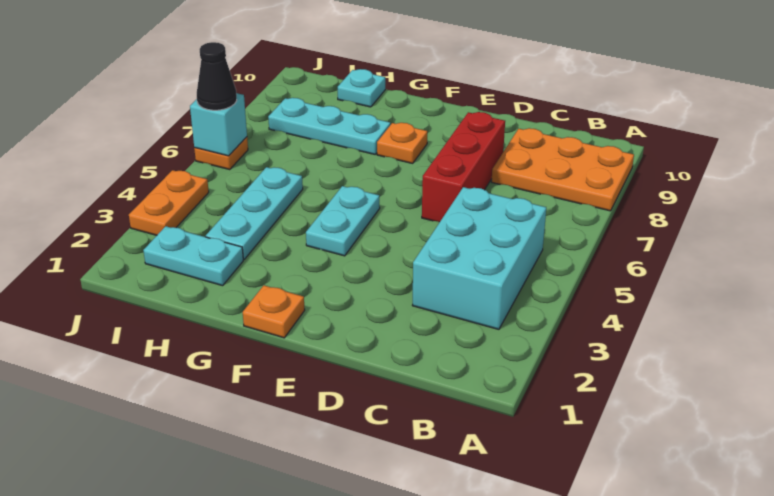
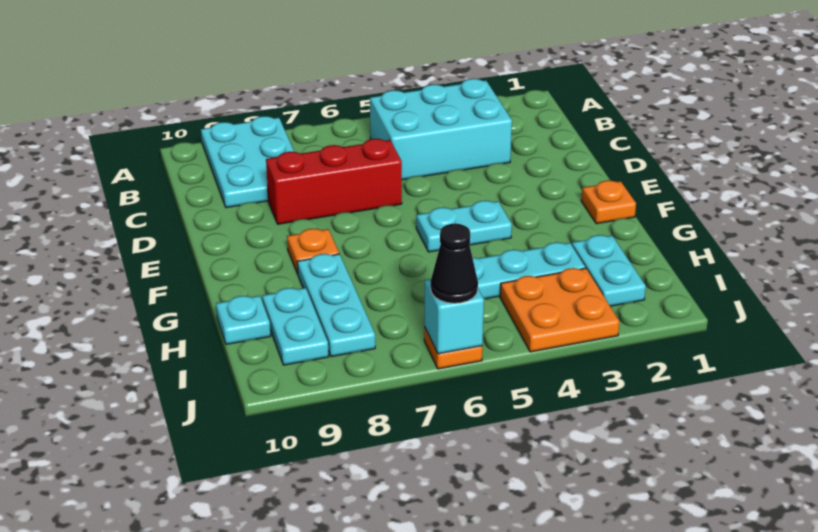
orange 2x3 plate [492,128,634,211] -> cyan 2x3 plate [201,116,294,208]
none -> cyan 1x2 plate [262,288,329,365]
orange 1x2 plate [129,170,209,235] -> orange 2x2 plate [500,268,619,352]

